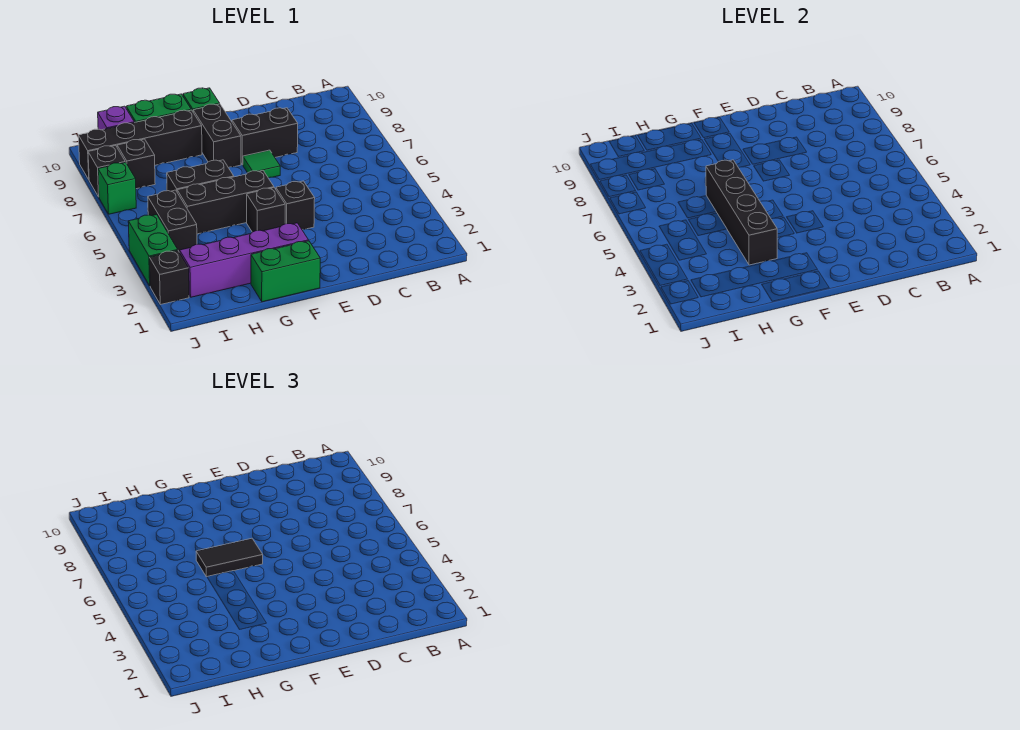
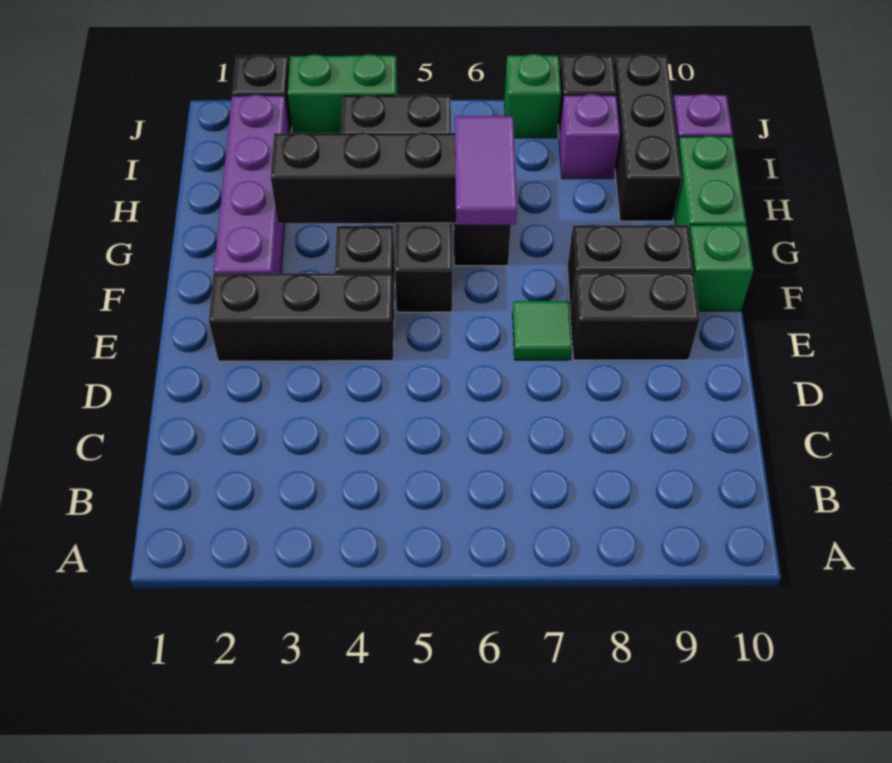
black 1x2 brick [232,108,298,165] -> black 1x2 brick turned to [570,272,700,360]
black 1x1 brick [276,181,315,230] -> black 1x3 brick [209,273,394,361]
green 1x2 brick [251,241,320,302] -> none
black 1x2 tile [196,538,263,577] -> purple 1x2 tile [455,116,517,225]
black 1x4 brick [79,110,202,179] -> black 1x3 brick [614,54,682,221]
black 1x1 brick [117,139,155,189] -> purple 1x1 brick [559,94,620,179]

